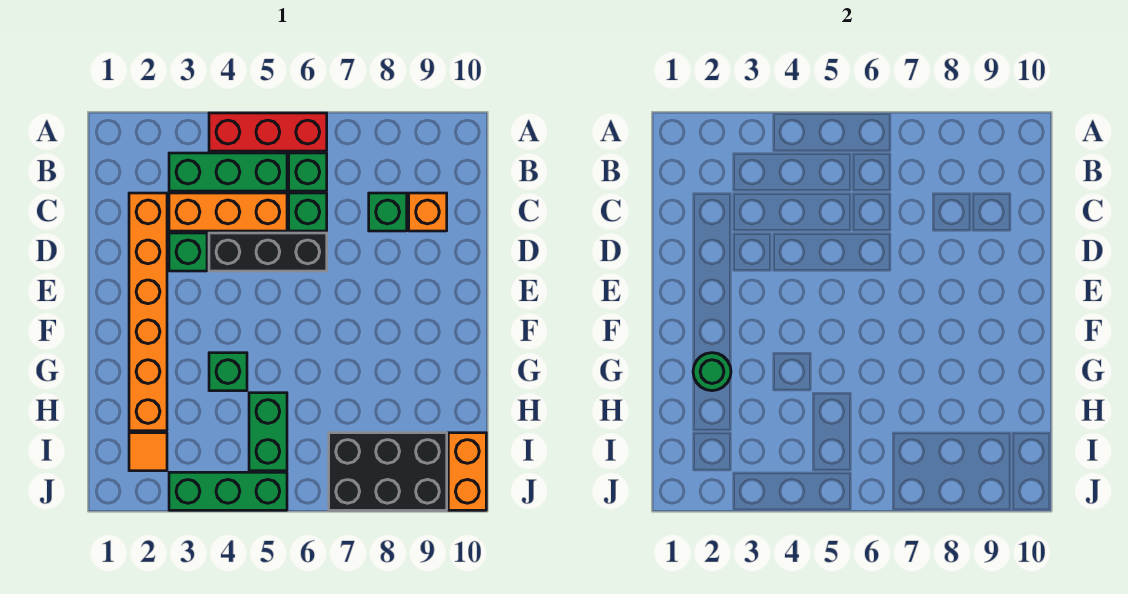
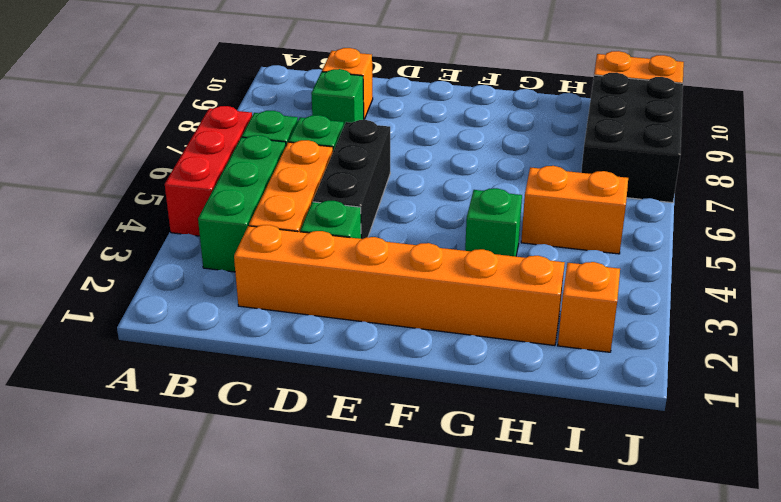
green 1x1 round brick [693,353,731,391] -> none
green 1x2 brick [249,393,287,471] -> orange 1x2 brick [521,166,628,254]
orange 1x1 tile [129,433,167,471] -> orange 1x1 brick [558,262,620,352]
green 1x3 brick [169,472,287,510] -> none

